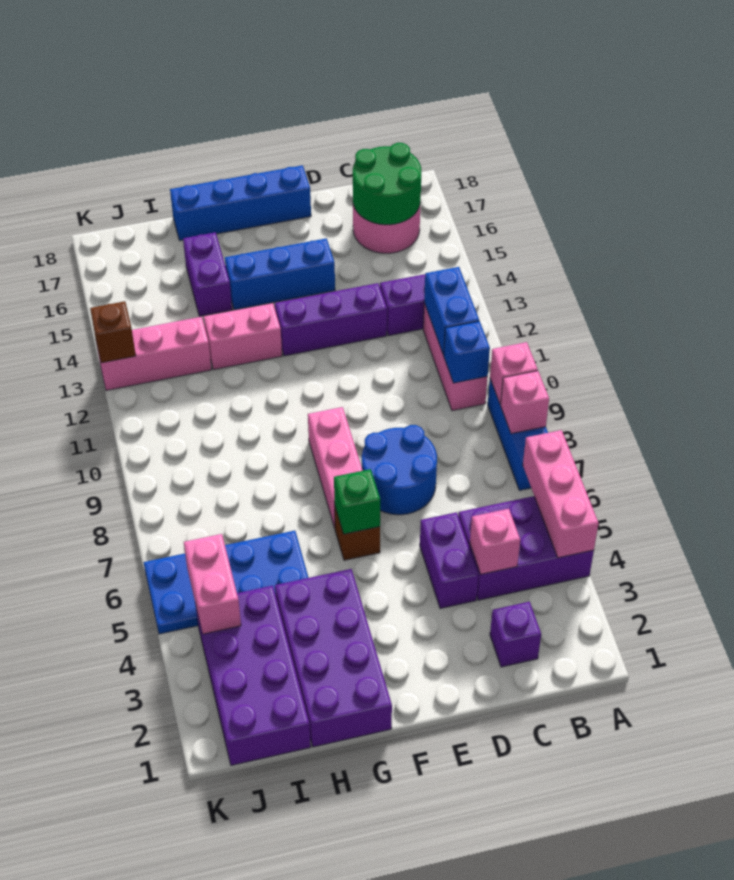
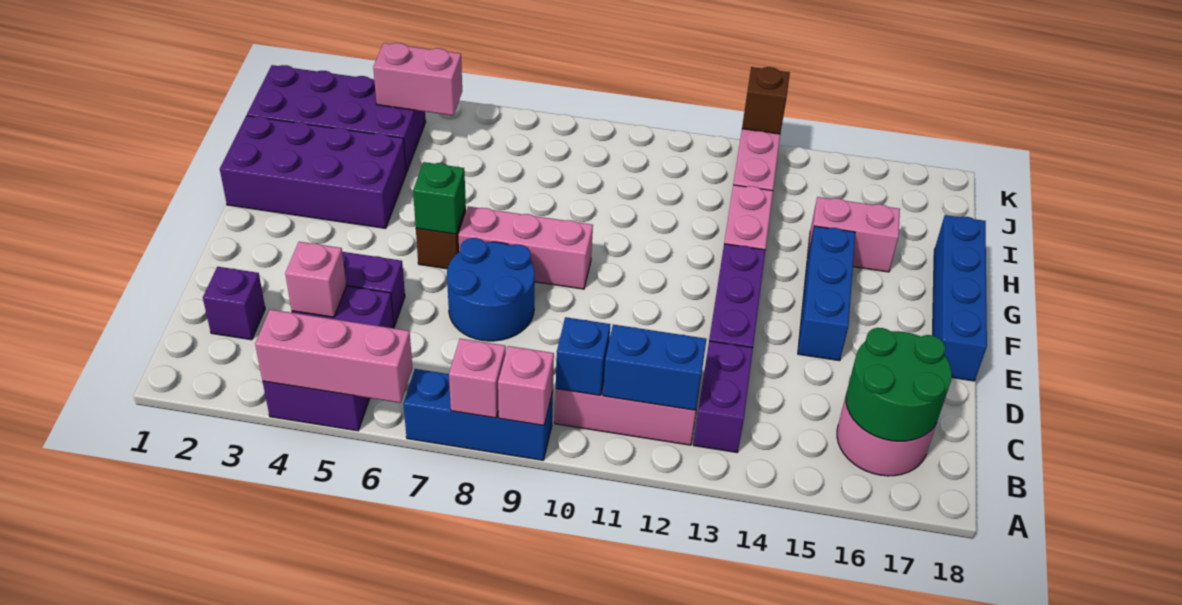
blue 2x4 plate [144,531,308,634] -> none
purple 1x2 brick [183,232,232,316] -> pink 1x2 brick [807,197,900,272]

